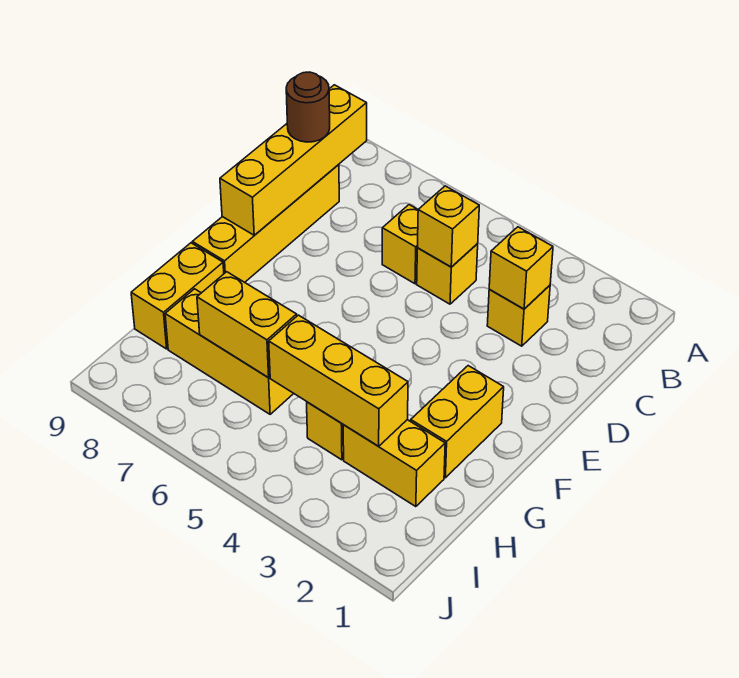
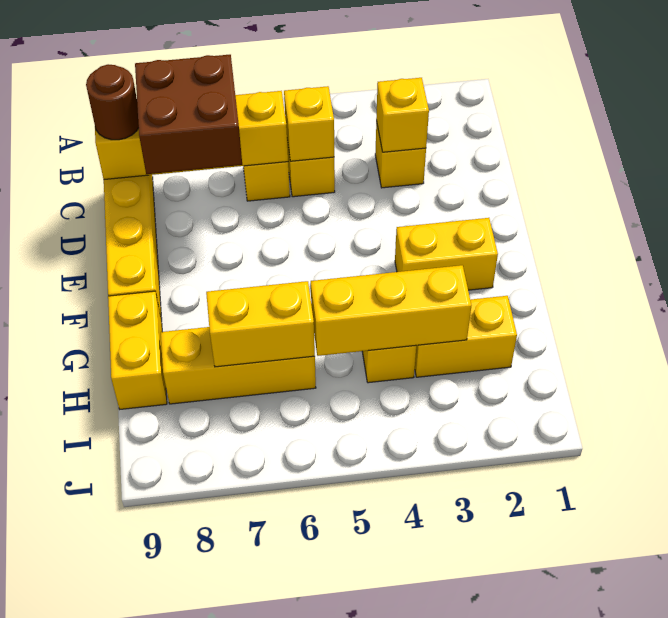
yellow 1x4 brick [220,85,367,235] -> yellow 1x4 brick turned to [95,91,288,179]
none -> brown 2x2 brick [135,55,242,174]
yellow 1x2 brick [411,366,504,478] -> yellow 1x2 brick turned to [395,218,498,290]

